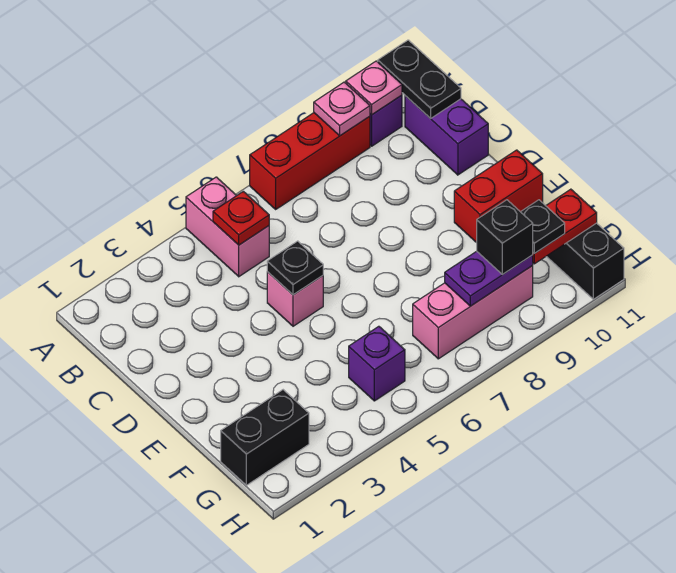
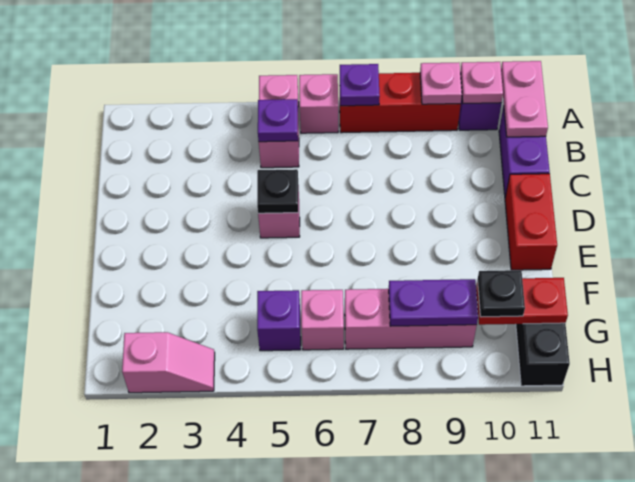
none -> pink 1x1 brick [299,74,338,133]
none -> purple 1x1 plate [340,64,380,106]
black 1x2 plate [378,40,461,118] -> pink 1x2 plate [501,61,548,137]
red 1x1 plate [213,191,269,245] -> purple 1x1 plate [258,99,298,142]
red 1x2 brick [454,150,543,243] -> red 1x2 brick turned to [505,174,557,270]
black 1x2 brick [221,390,309,485] -> none
none -> pink 1x1 brick [301,290,344,350]
black 1x1 brick [477,200,533,274] -> none
none -> pink 1x2 slope [122,332,215,393]

